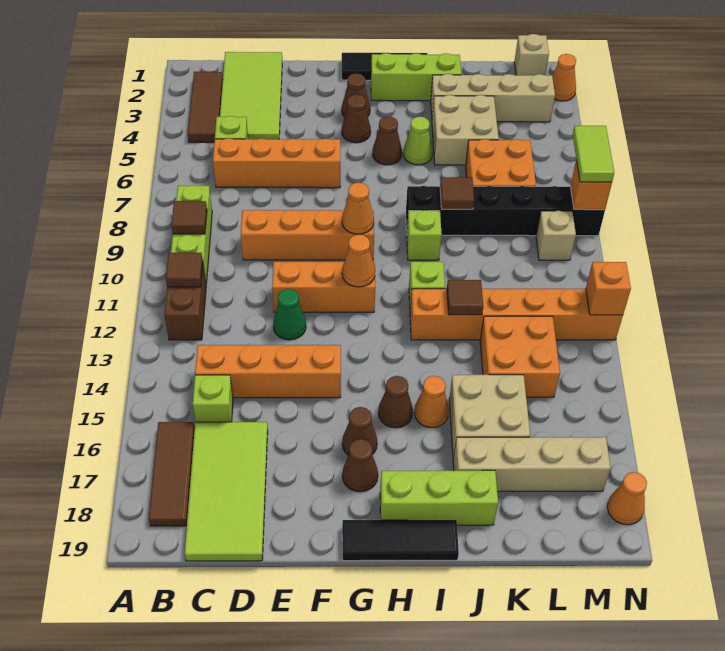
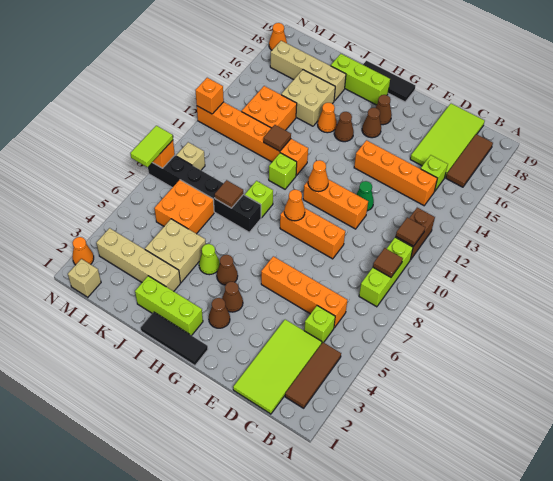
orange 1x4 brick [241,210,374,260] -> orange 1x3 brick [280,208,345,259]

